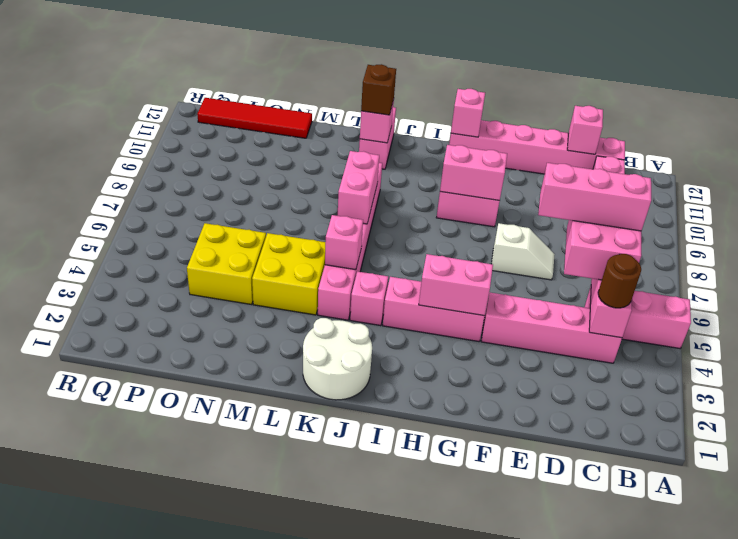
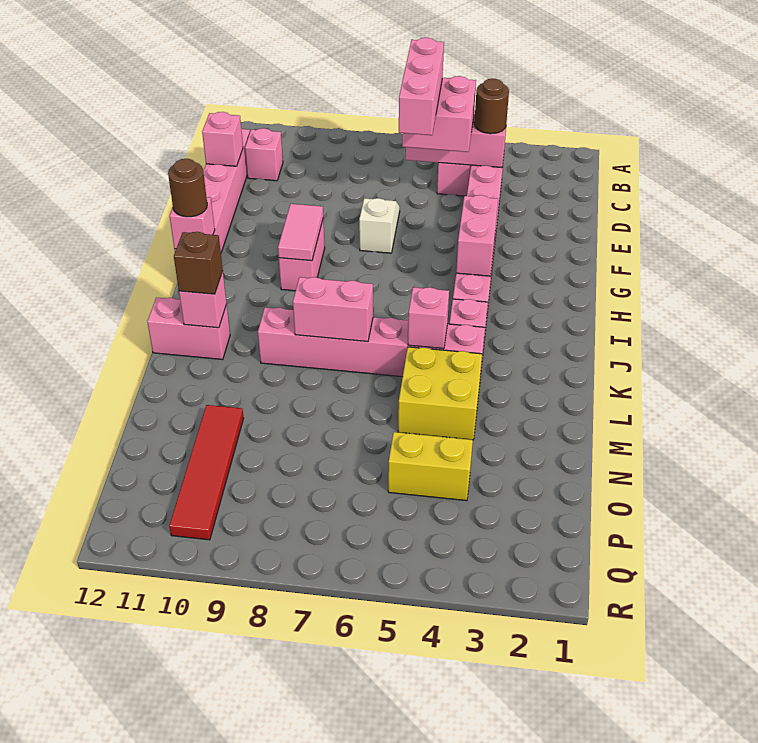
pink 1x2 brick [440,145,507,200] -> pink 1x2 tile [278,204,323,261]
none -> brown 1x1 round brick [168,159,207,217]
white 2x2 round brick [303,318,372,400] -> none
yellow 2x2 brick [187,223,266,304] -> yellow 1x2 brick [388,432,473,501]
red 1x4 tile [197,98,312,138] -> red 1x4 tile moved to [169,405,244,540]

